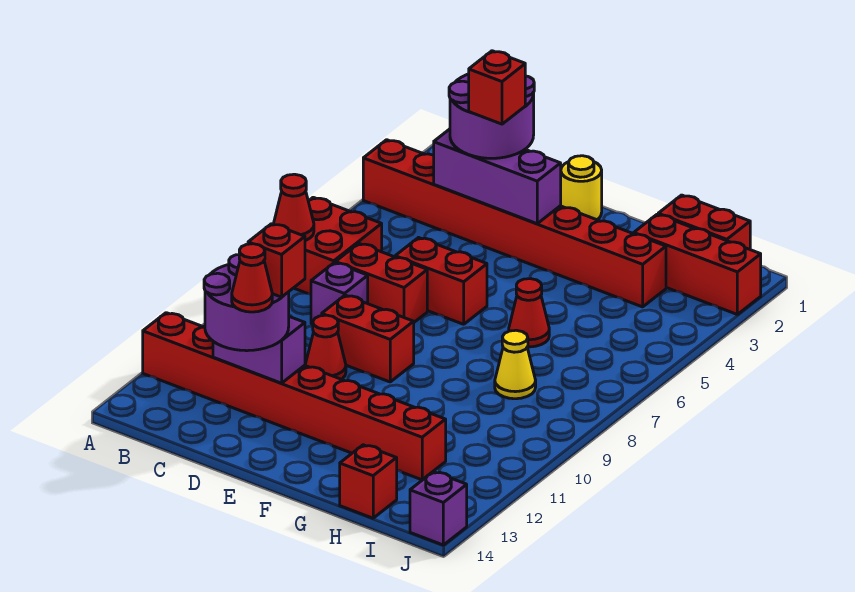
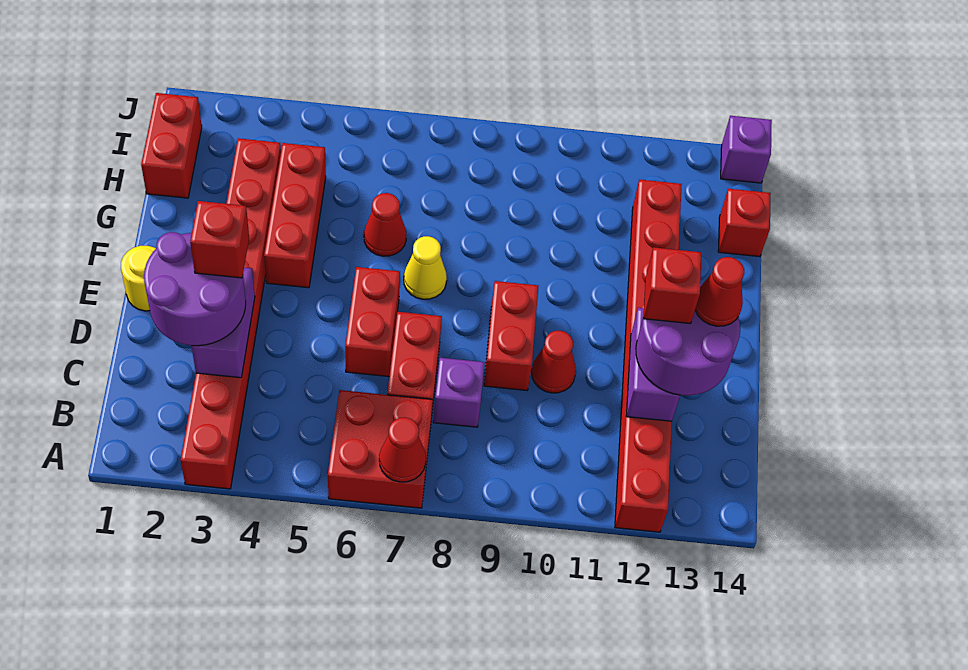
purple 1x3 brick [434,129,561,224] -> purple 1x2 brick [192,268,255,378]
red 1x3 brick [634,214,761,314] -> red 1x3 brick moved to [264,143,326,288]
yellow 1x1 cone [495,330,536,399] -> yellow 1x1 cone moved to [404,236,447,299]

